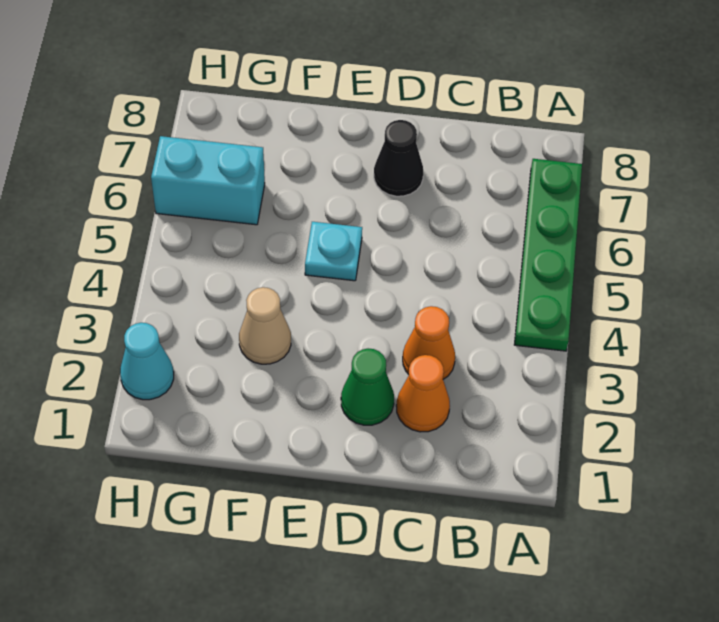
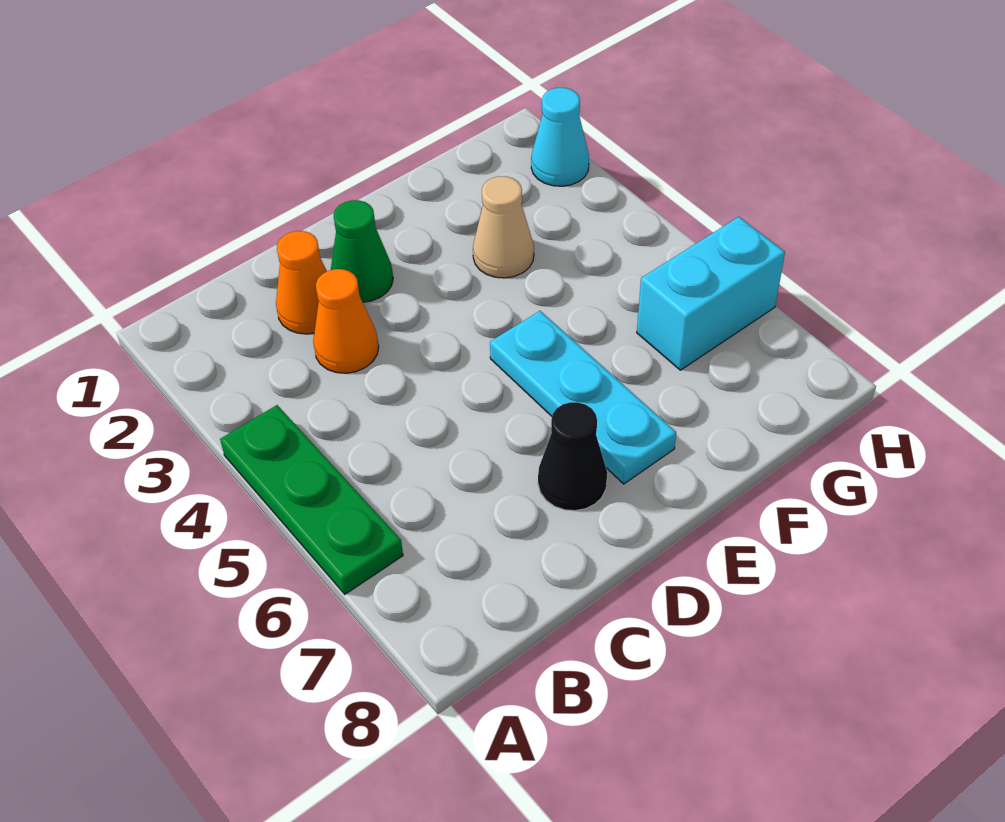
green 1x4 plate [514,159,582,351] -> green 1x3 plate [220,405,403,594]
cyan 1x1 plate [305,222,362,281] -> cyan 1x3 plate [490,311,676,484]

